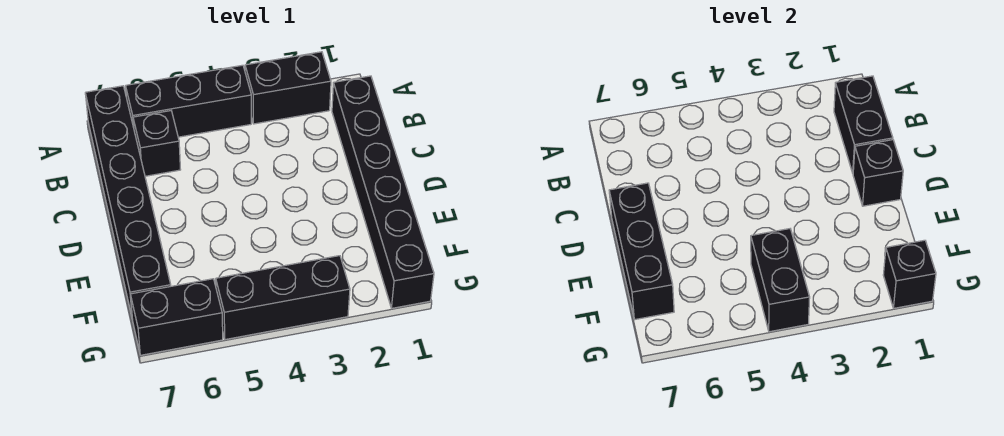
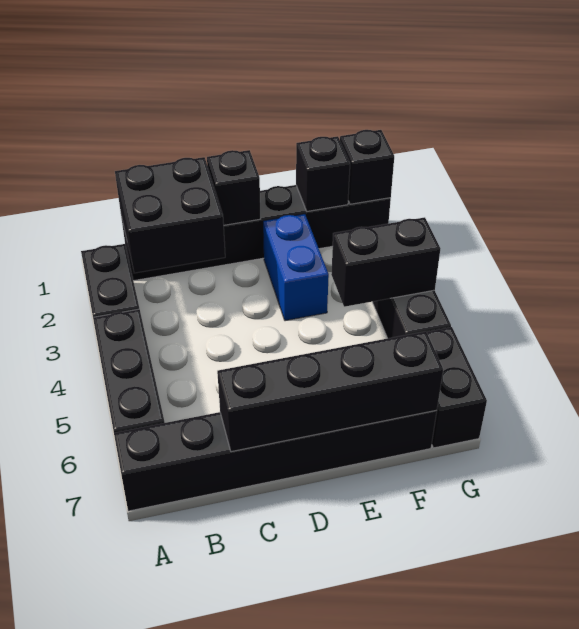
black 1x2 brick [834,76,893,173] -> black 2x2 brick [115,157,225,273]
black 1x1 brick [133,111,181,176] -> black 1x1 brick moved to [296,136,350,211]
black 1x3 brick [609,183,674,319] -> black 1x4 brick [217,331,443,452]
none -> blue 1x2 brick [263,214,329,321]

